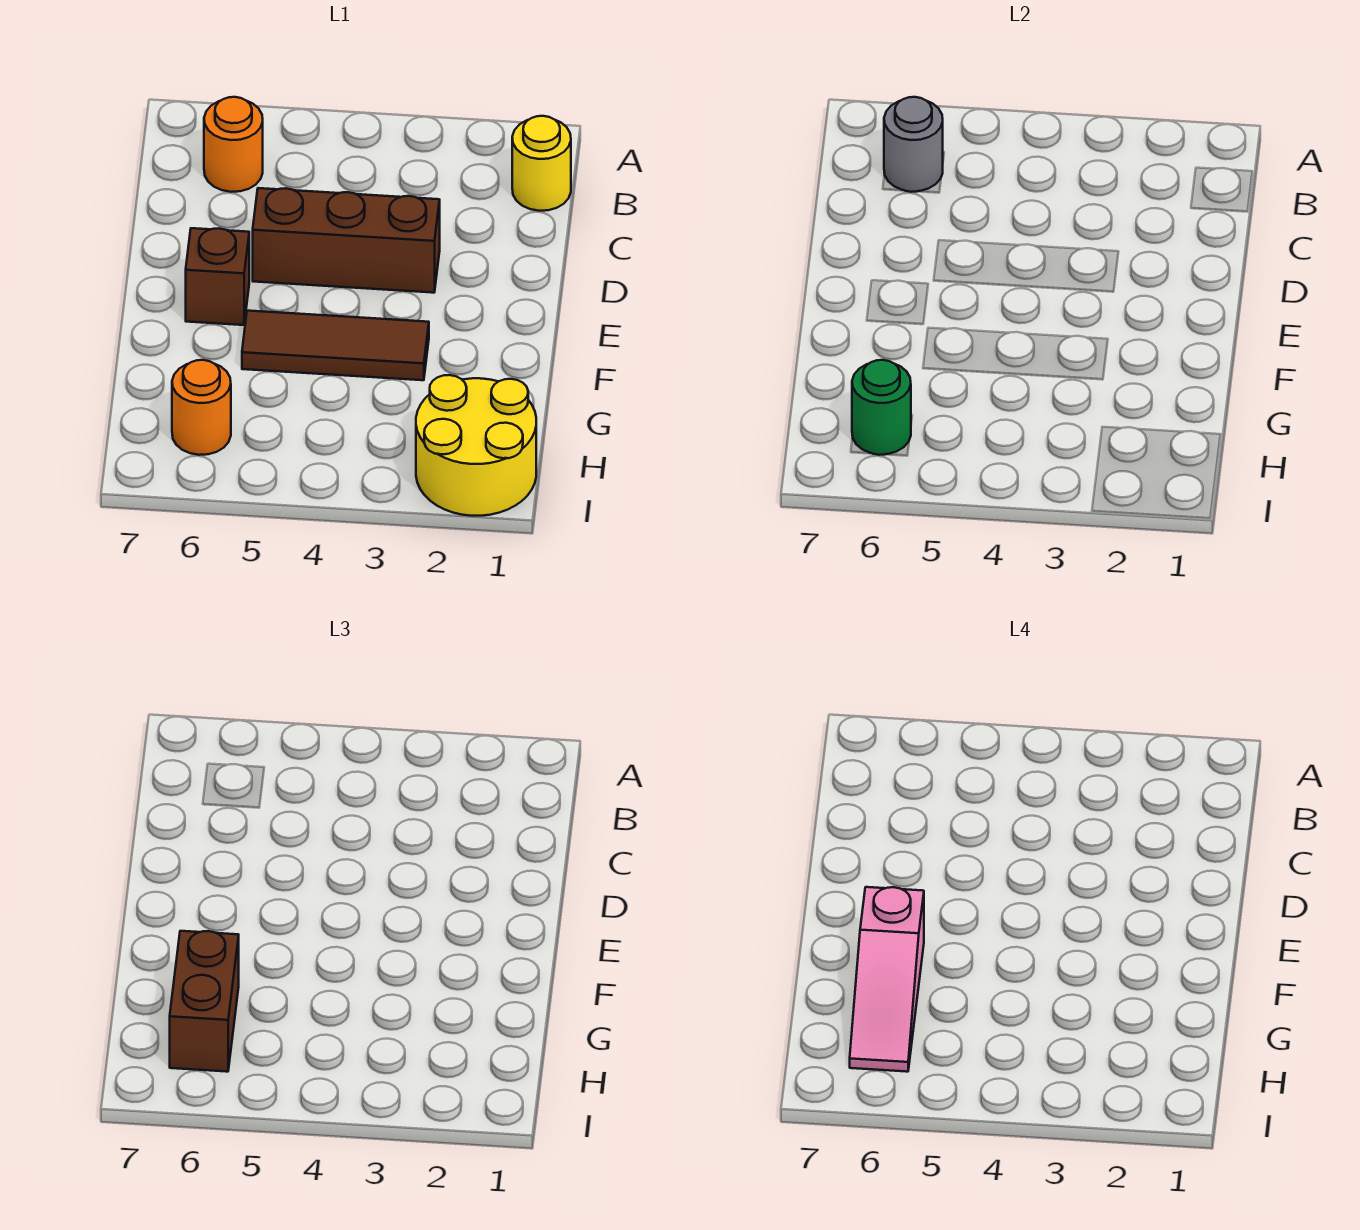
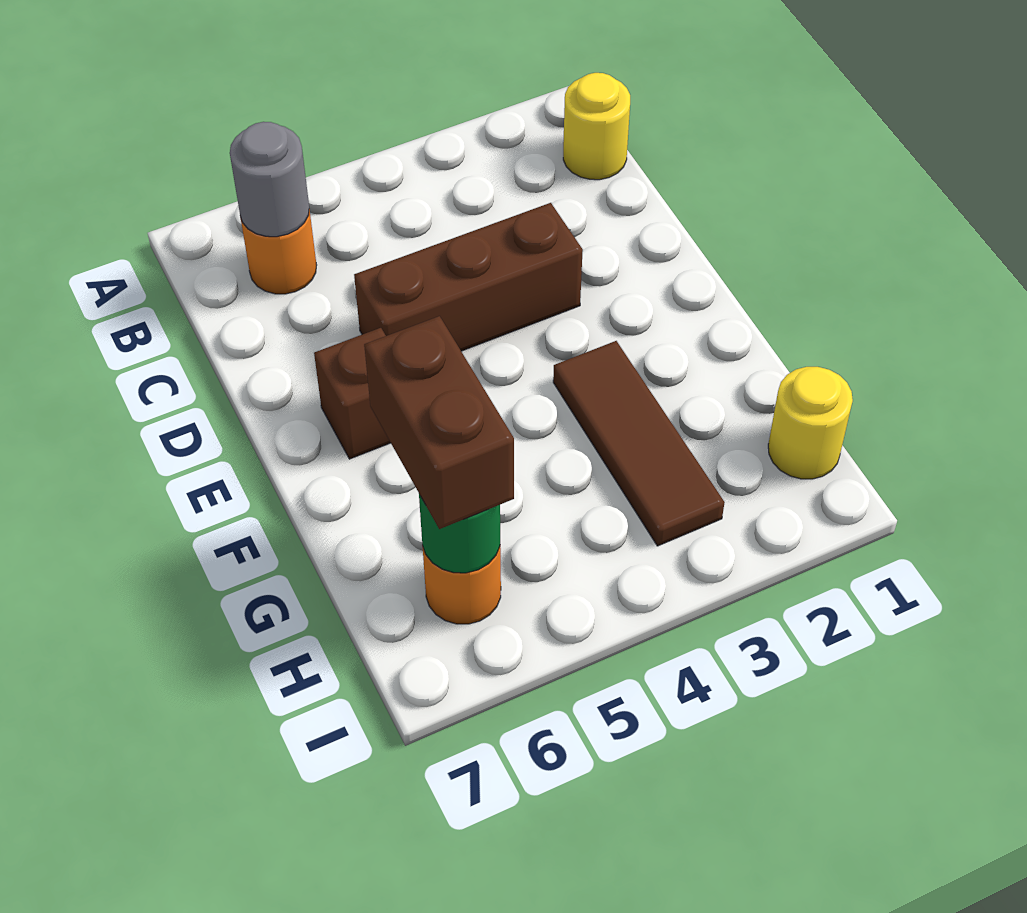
brown 1x3 tile [242,311,429,380] -> brown 1x3 tile turned to [553,341,725,546]
pink 1x3 slope [850,887,924,1072] -> none
yellow 2x2 round brick [416,375,536,516] -> yellow 1x1 round brick [768,367,853,479]

